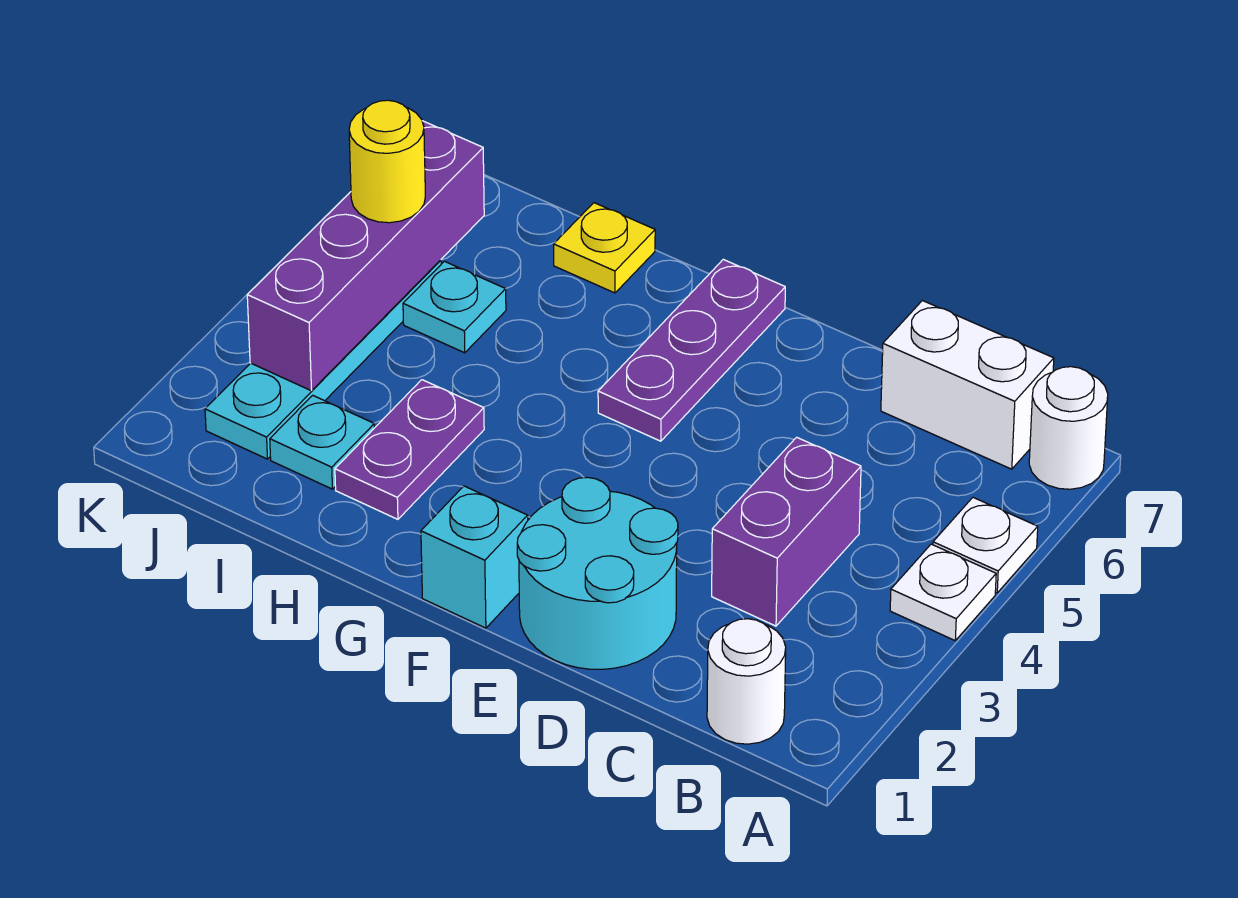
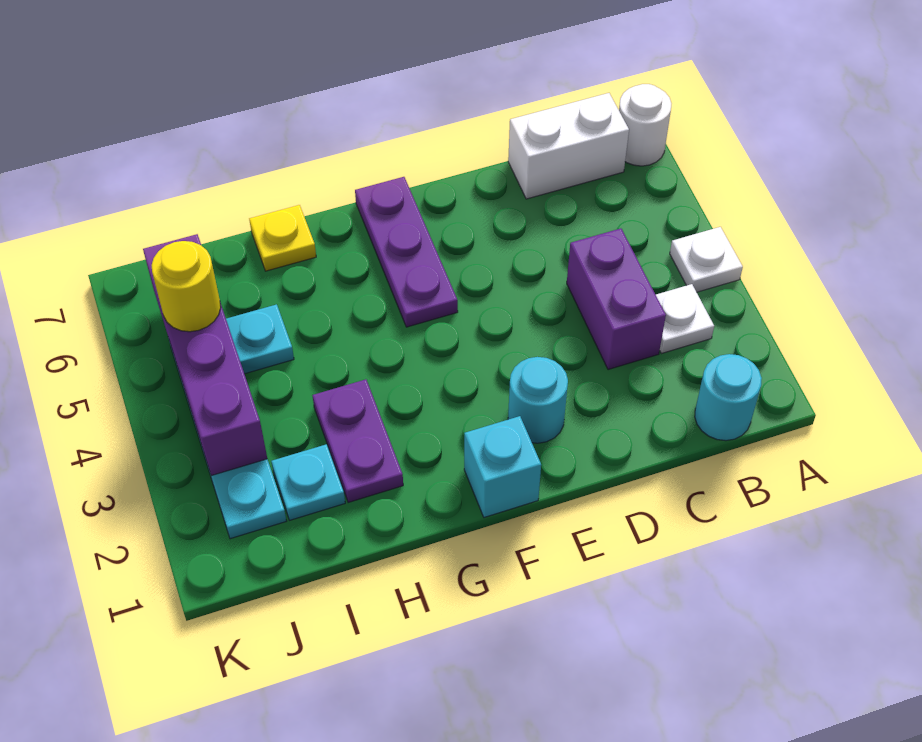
white 1x1 plate [933,498,1038,593] -> white 1x1 plate moved to [656,284,714,354]
white 1x1 round brick [707,619,786,744] -> cyan 1x1 round brick [695,354,762,441]
cyan 2x2 round brick [517,477,678,669] -> cyan 1x1 round brick [508,357,568,443]

